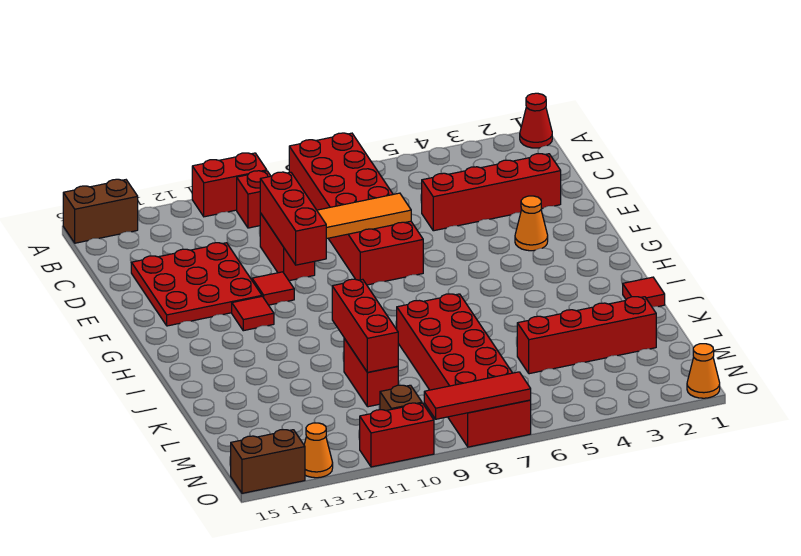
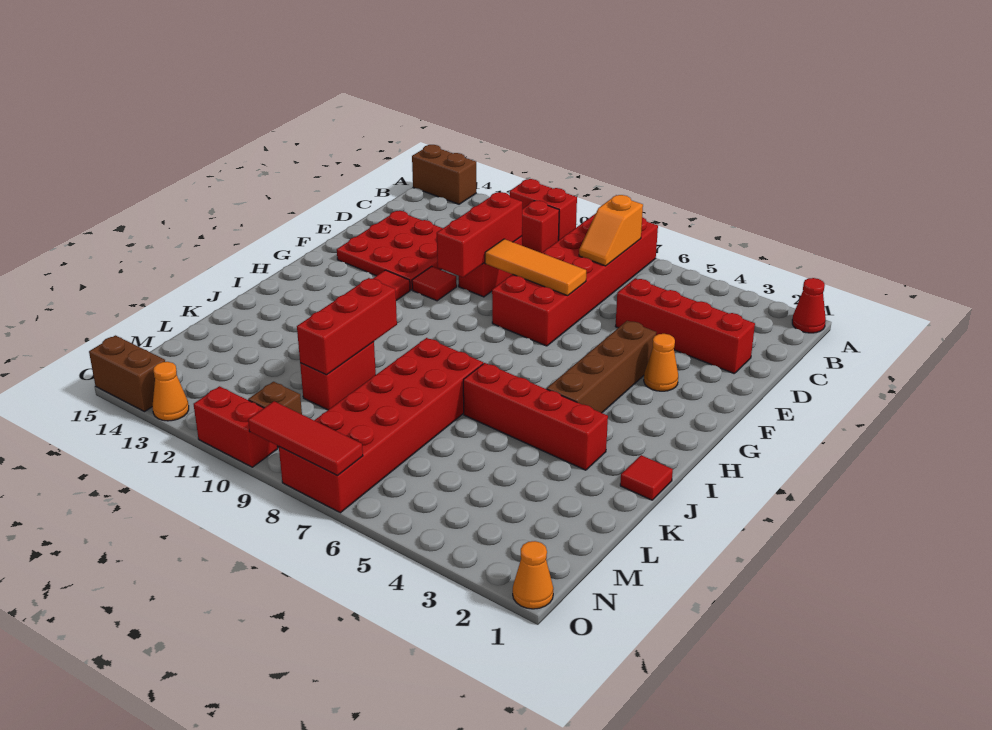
none -> orange 1x2 slope [579,195,643,266]
none -> brown 1x4 brick [547,321,656,413]
red 1x4 brick [517,297,656,374] -> red 1x4 brick moved to [463,363,608,470]

